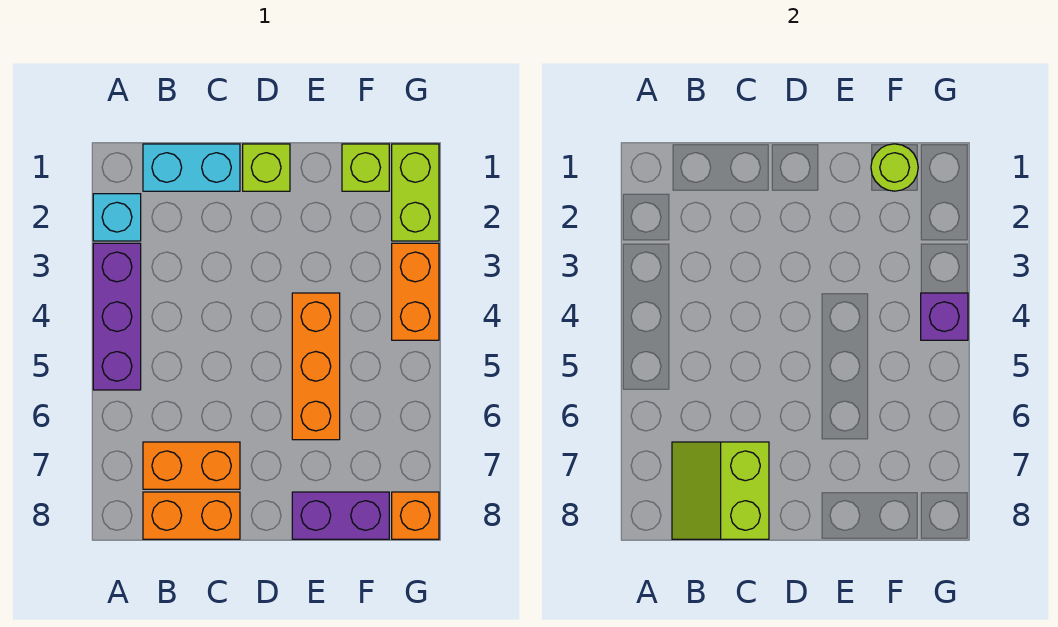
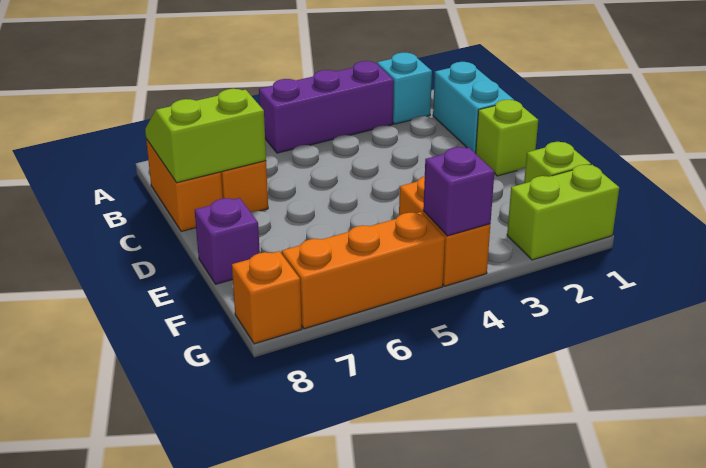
orange 1x3 brick [292,293,340,440] -> orange 1x3 brick moved to [282,212,445,329]
purple 1x2 brick [292,492,389,539] -> purple 1x1 brick [195,198,260,284]
lime 1x1 round brick [871,144,918,191] -> none
orange 1x2 brick [392,243,439,340] -> orange 1x2 brick turned to [399,176,490,286]

